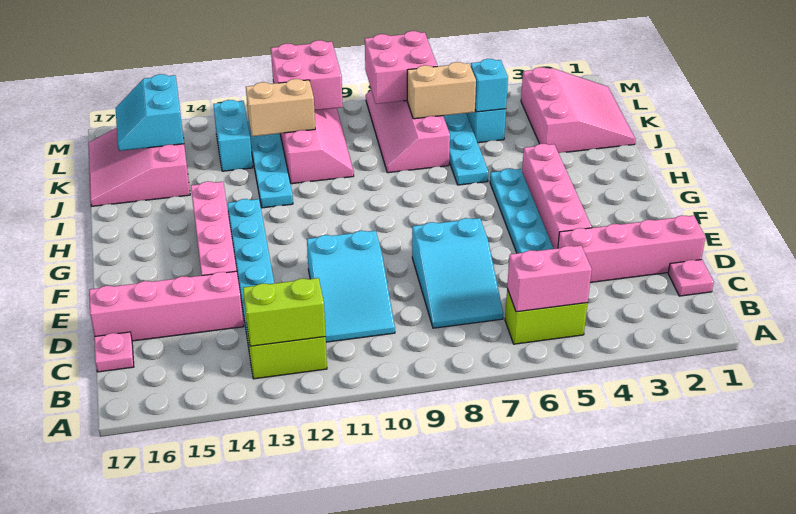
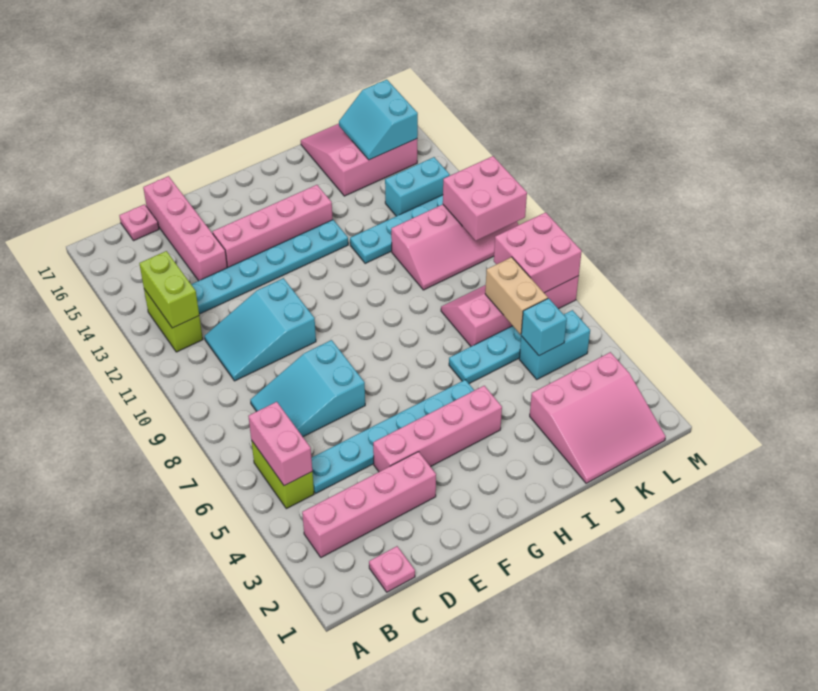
pink 1x4 brick [558,215,706,283] -> pink 1x4 brick turned to [302,452,436,557]
tan 1x2 brick [246,79,315,136] -> none
cyan 2x2 slope [116,74,184,151] -> cyan 2x2 slope turned to [339,80,418,160]

